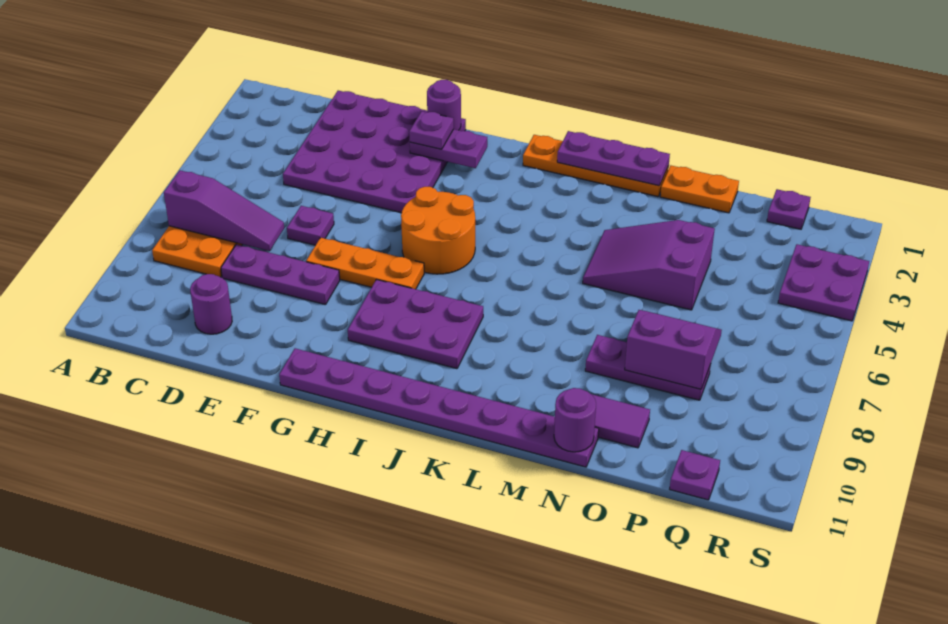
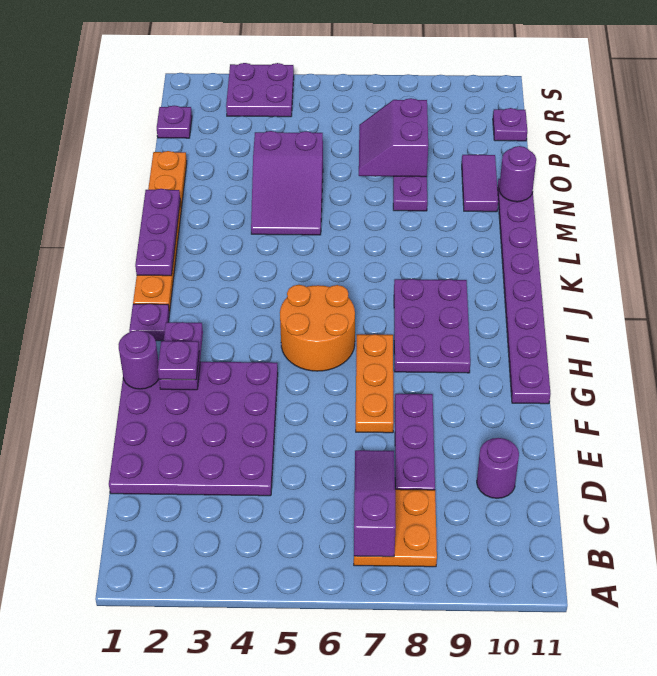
purple 1x1 plate [287,206,334,245] -> purple 1x1 plate moved to [129,304,169,341]

